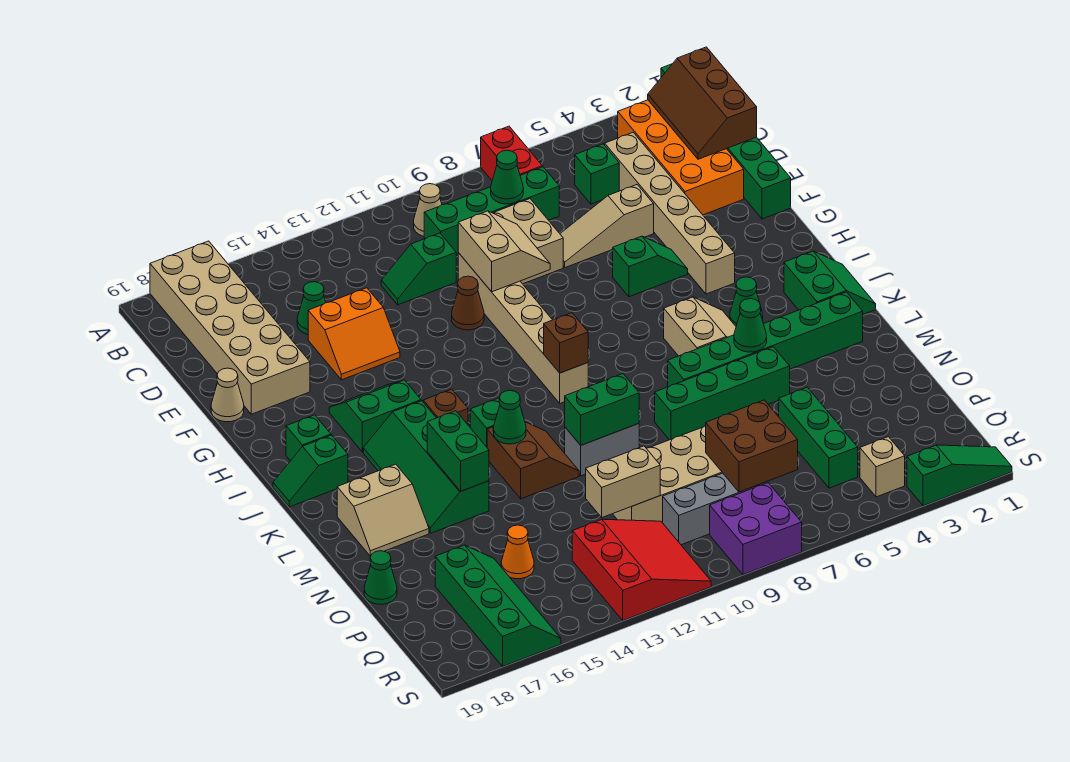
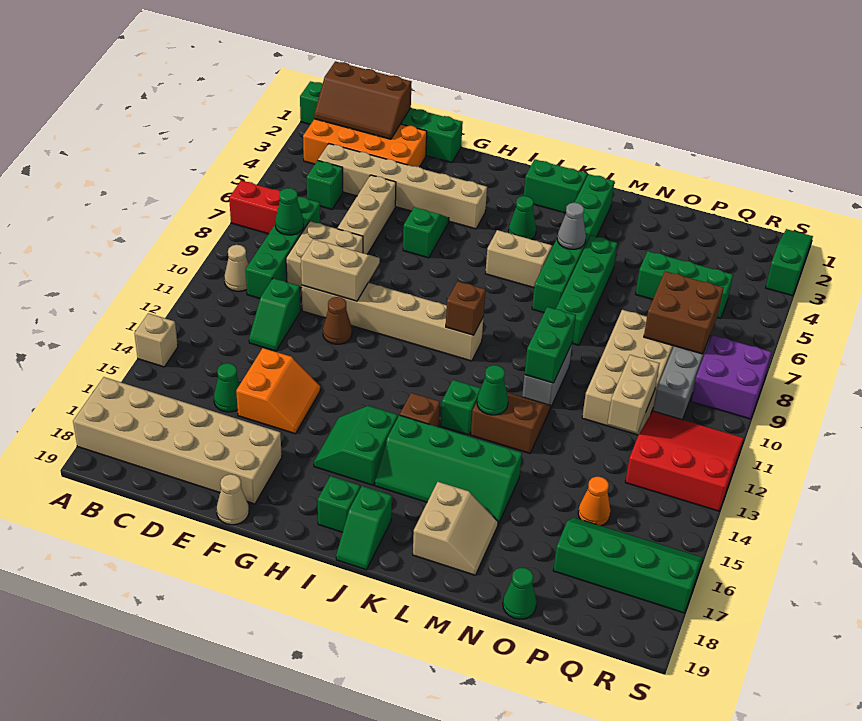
tan 1x3 slope [560,185,654,268] -> tan 1x3 brick [337,175,396,254]
green 1x1 cone [734,299,767,352] -> grey 1x1 cone [557,203,586,249]
green 1x2 brick [427,411,489,491] -> none
tan 1x1 brick [860,437,905,497] -> tan 1x1 brick moved to [134,313,178,367]

